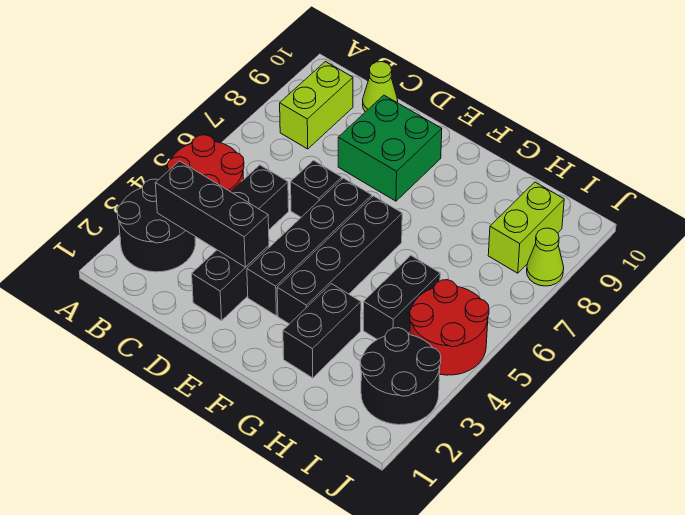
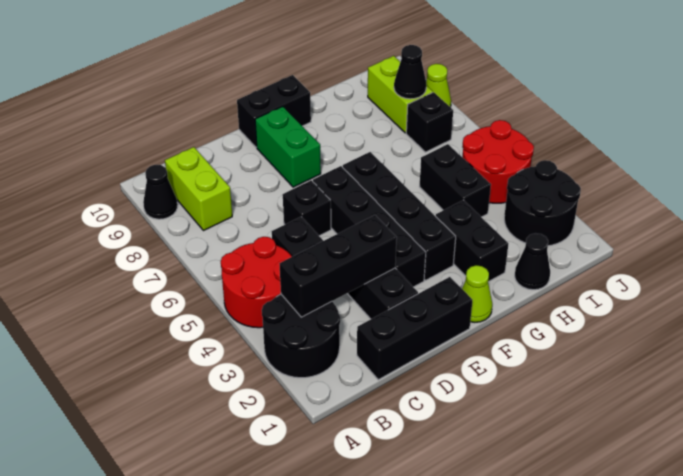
none -> black 1x1 cone [143,165,178,219]
none -> black 1x3 brick [357,277,472,380]
lime 1x1 cone [363,62,398,112] -> lime 1x1 cone moved to [462,265,492,322]
green 2x2 brick [338,95,442,201] -> green 1x2 brick [255,106,321,187]
none -> black 1x2 brick [237,75,311,147]
none -> black 1x1 cone [515,233,550,290]
none -> black 1x1 brick [406,92,453,152]
none -> black 1x1 cone [394,45,426,99]

